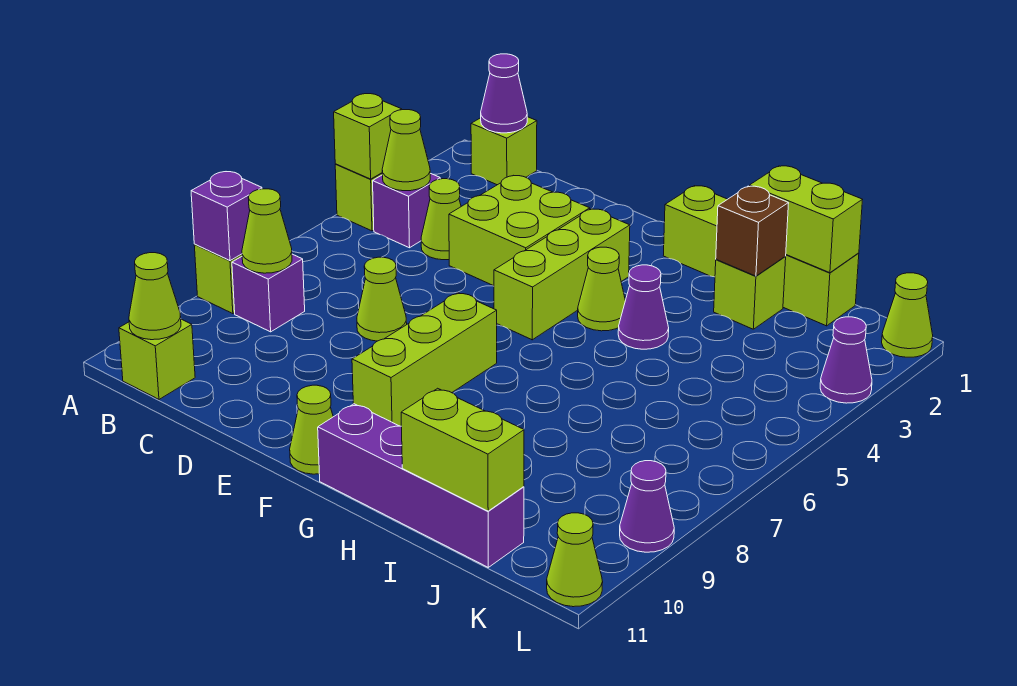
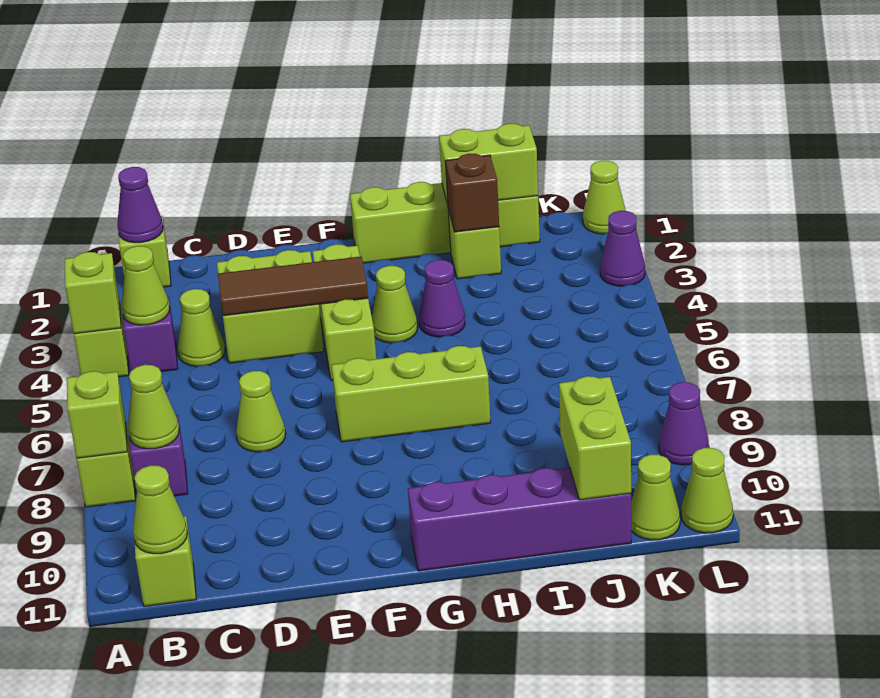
purple 1x1 brick [191,172,262,261] -> lime 1x1 brick [67,371,127,458]
none -> brown 1x3 tile [218,256,368,316]
lime 1x3 brick [352,293,497,426] -> lime 1x3 brick turned to [332,346,491,442]
lime 1x1 cone [290,385,333,474] -> lime 1x1 cone moved to [631,454,680,540]
lime 1x2 brick [401,388,524,511] -> lime 1x2 brick turned to [559,376,631,500]

